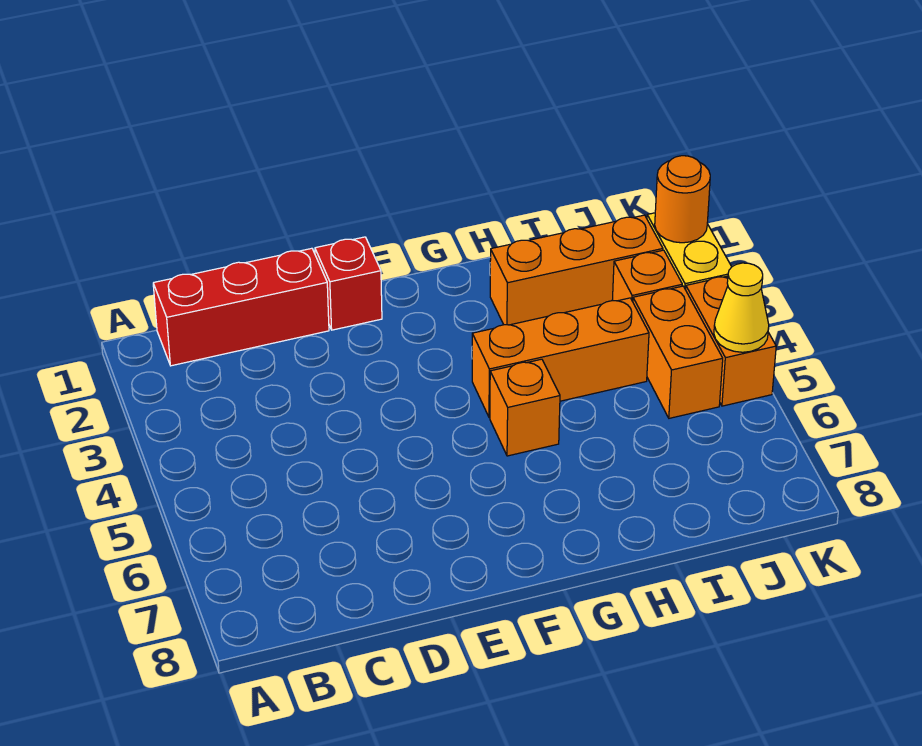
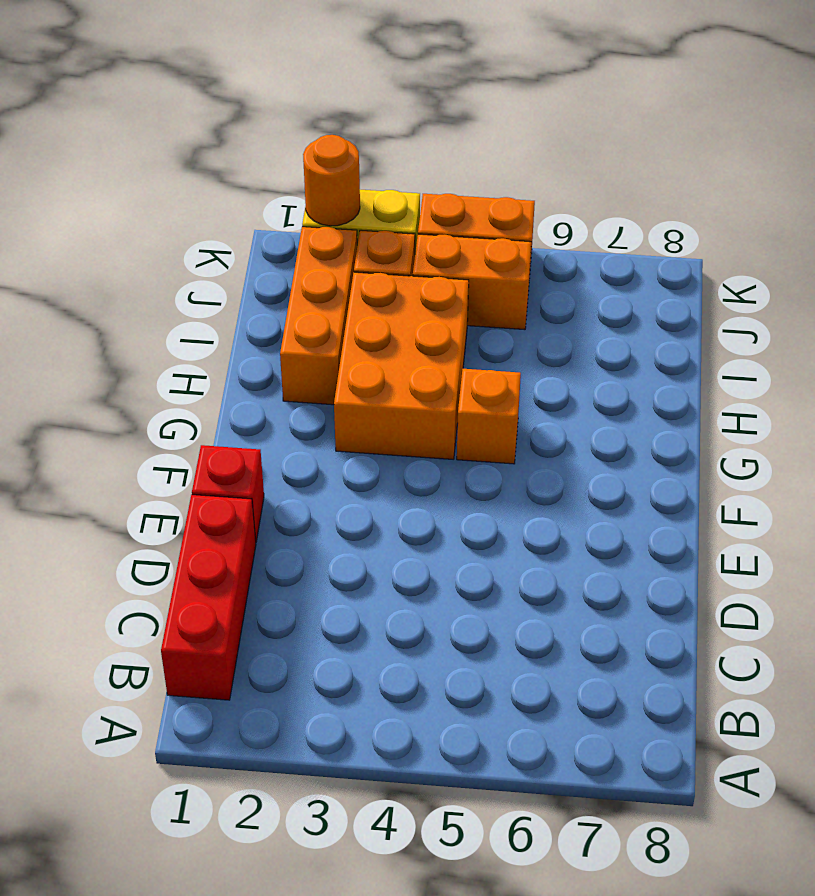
orange 1x3 brick [472,298,649,417] -> orange 2x3 brick [334,272,469,459]
yellow 1x1 cone [714,263,769,352] -> none

